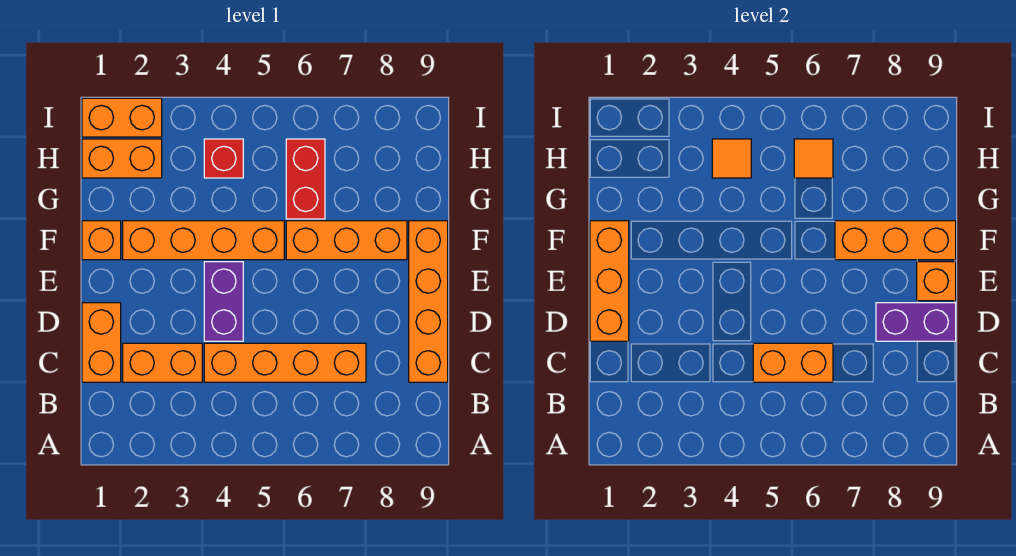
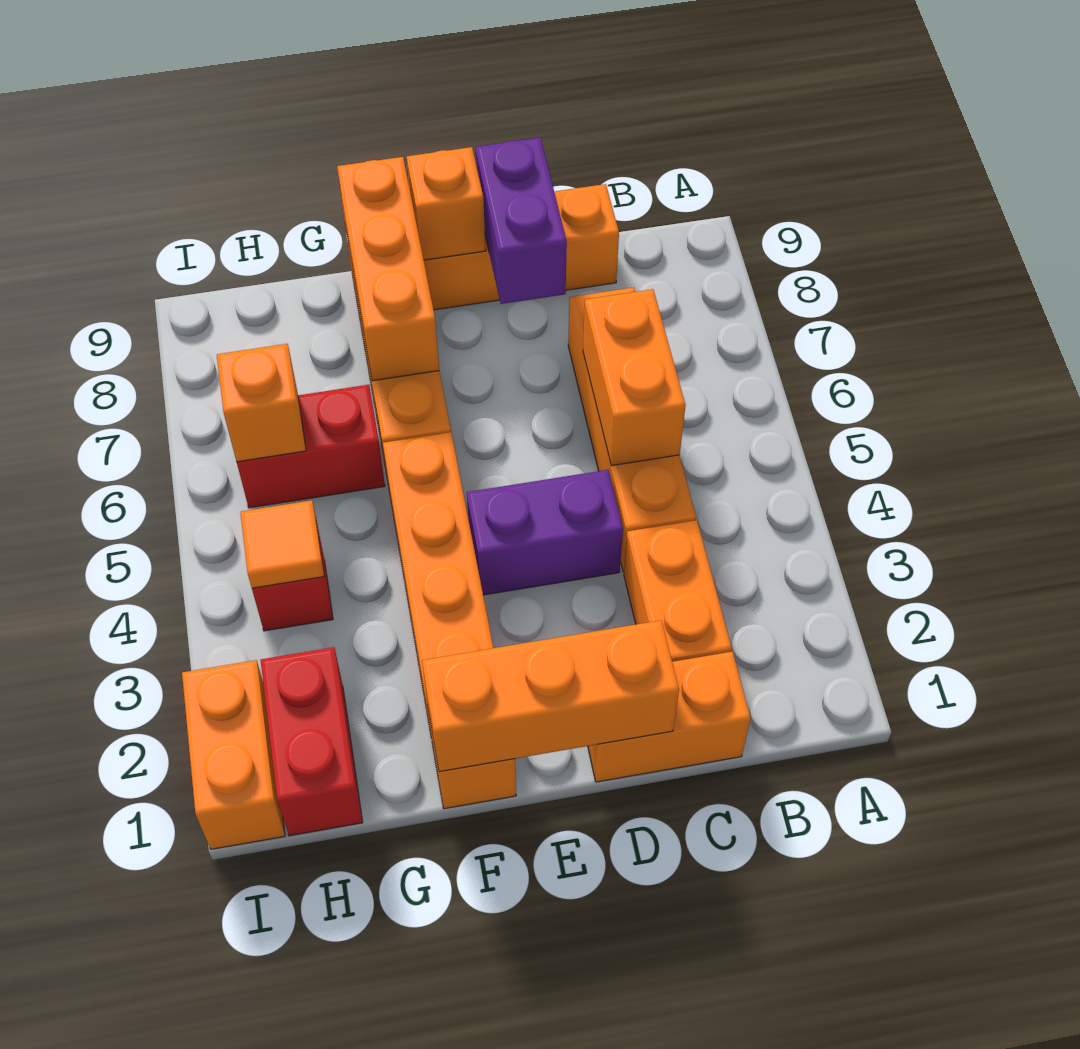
orange 1x2 brick [82,139,162,178] -> red 1x2 brick [261,647,363,836]
orange 1x1 tile [794,139,833,178] -> orange 1x1 brick [217,344,306,462]

